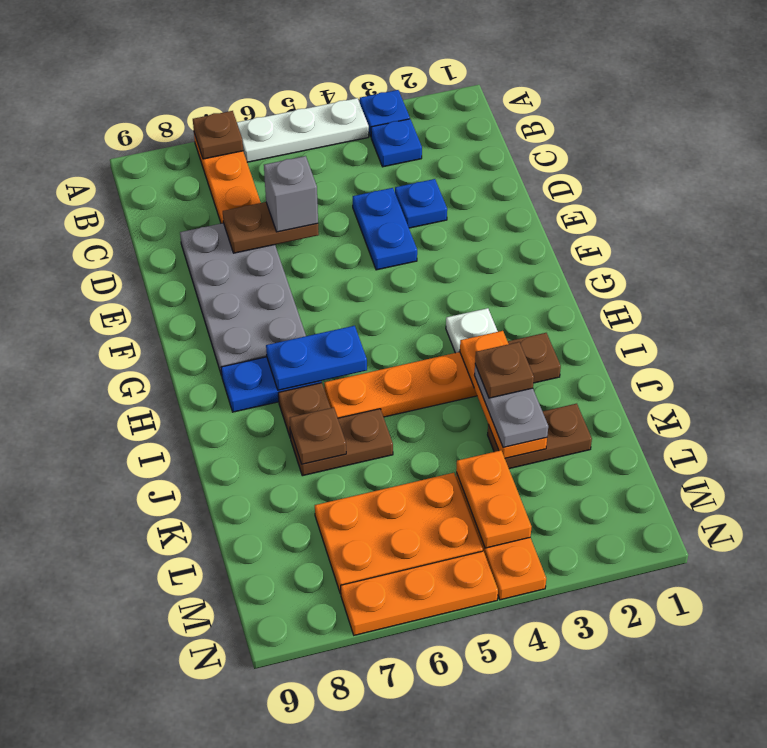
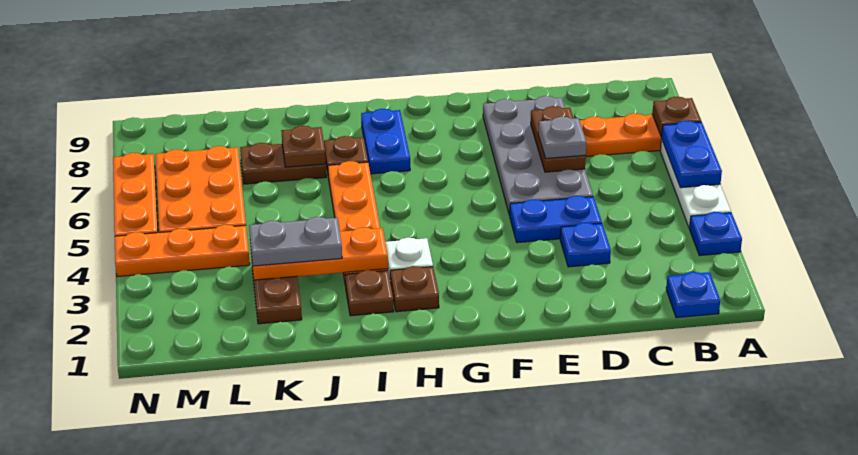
blue 1x1 plate [371,119,422,167] -> blue 1x1 plate moved to [666,272,720,318]
grey 1x1 brick [264,156,318,232] -> grey 1x1 plate [538,117,587,158]
grey 2x4 plate [180,223,306,376] -> grey 2x4 plate turned to [483,96,593,215]
blue 1x2 plate [266,326,367,390] -> blue 1x2 plate moved to [662,121,722,188]
brown 1x1 plate [475,342,534,398] -> brown 1x1 plate moved to [390,266,439,312]
brown 1x2 plate [290,409,393,476] -> brown 1x2 plate turned to [240,143,326,184]
orange 1x2 plate [456,450,532,548] -> none

